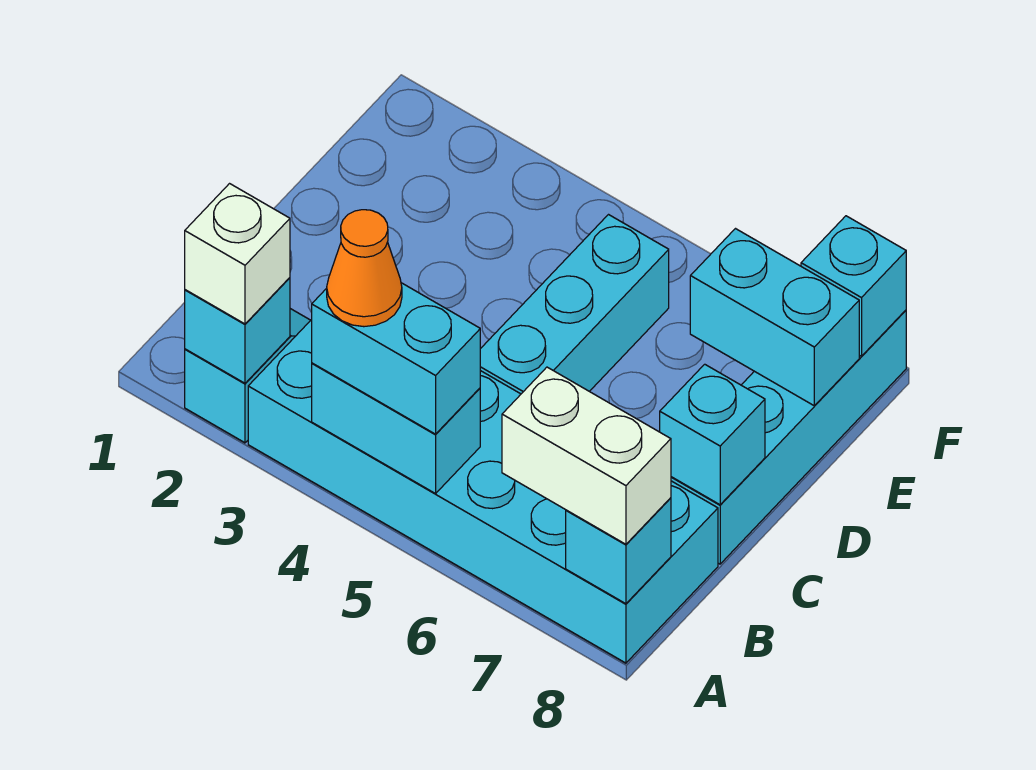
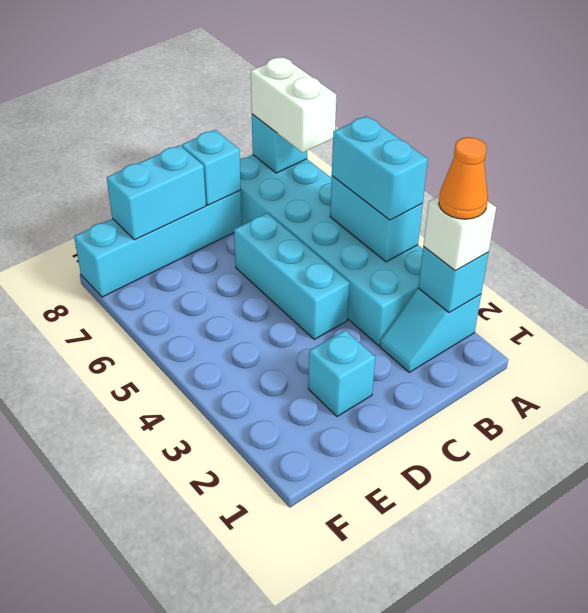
orange 1x1 cone [327,210,402,327] -> orange 1x1 cone moved to [439,137,488,219]
cyan 1x3 brick [480,215,669,394] -> cyan 1x3 brick turned to [234,213,350,339]
cyan 1x2 brick [690,229,859,406] -> cyan 1x2 brick turned to [107,145,206,240]
cyan 1x1 brick [801,216,906,356] -> cyan 1x1 brick moved to [308,330,375,417]

